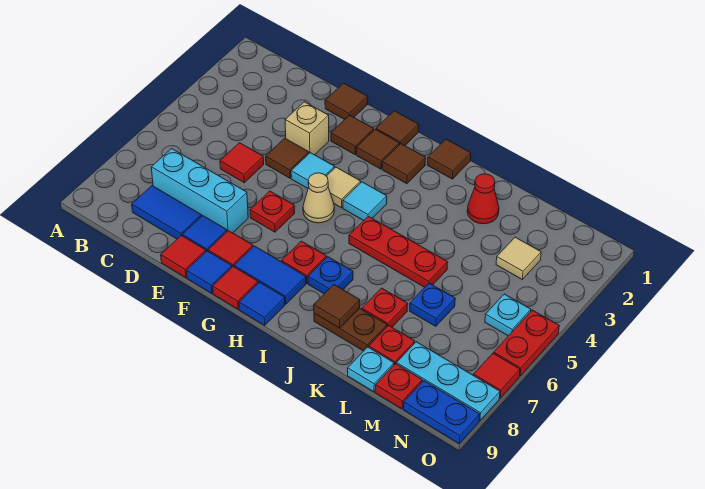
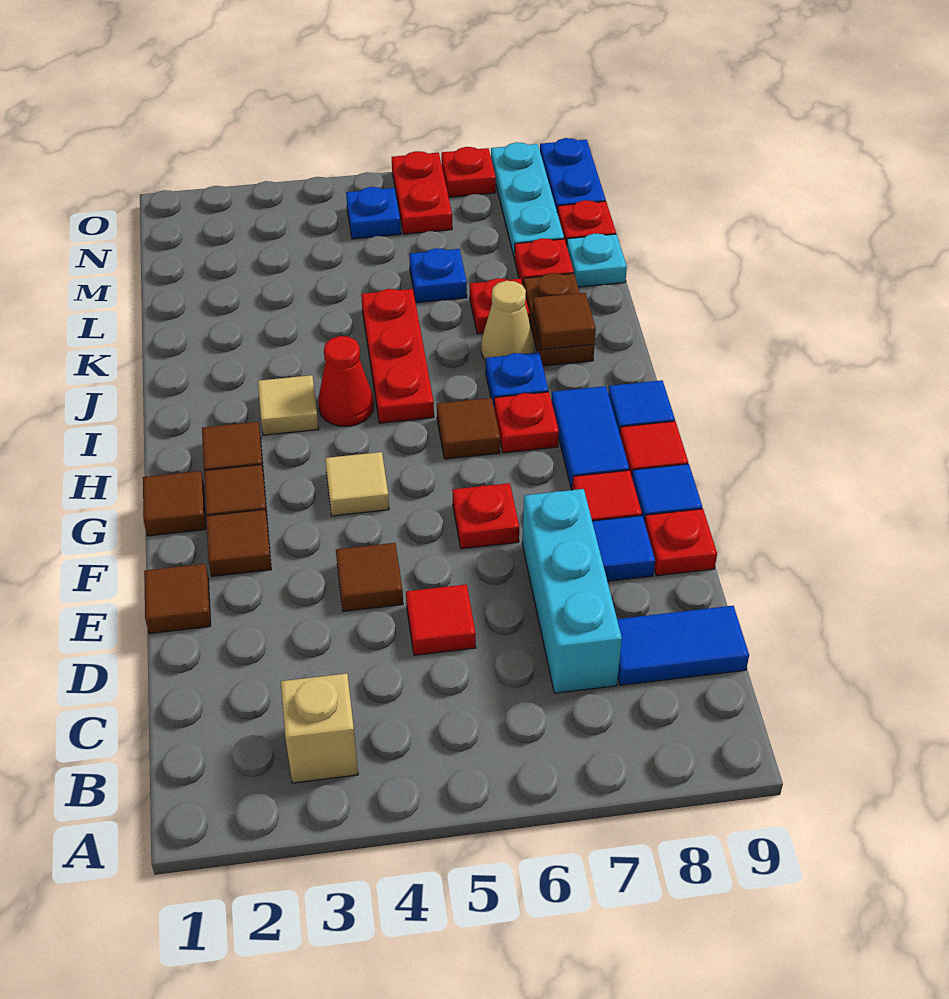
blue 1x2 tile [132,186,201,239] -> blue 1x2 tile turned to [617,606,749,685]
tan 1x1 brick [285,102,329,155] -> tan 1x1 brick moved to [281,673,358,783]
red 1x1 tile [161,235,206,278] -> red 1x1 plate [645,509,717,576]
cyan 1x1 tile [291,153,335,188] -> none
tan 1x1 cone [303,173,334,223] -> tan 1x1 cone moved to [481,281,534,361]
cyan 1x1 tile [343,182,387,220] -> none
brown 1x1 tile [427,139,471,179] -> brown 1x1 tile moved to [437,398,500,459]
red 1x1 cone [467,174,499,224] -> red 1x1 cone moved to [318,336,374,426]
tan 1x1 tile [496,237,541,279] -> tan 1x1 tile moved to [258,375,319,435]
cyan 1x1 plate [485,294,531,336] -> blue 1x1 plate [346,187,401,239]
red 1x2 plate [494,310,559,376] -> red 1x2 plate turned to [392,151,452,234]
red 1x1 tile [474,353,520,398] -> red 1x1 plate [441,147,496,197]

